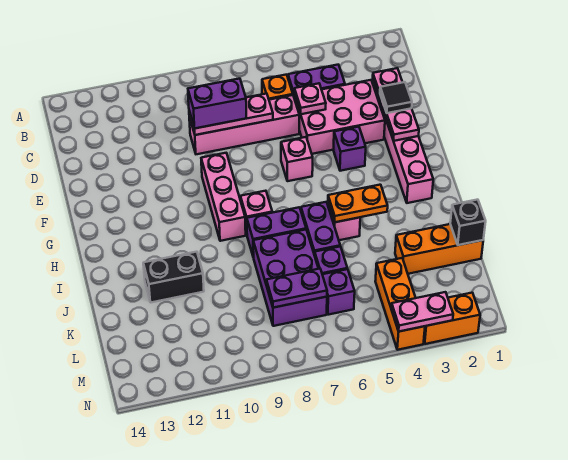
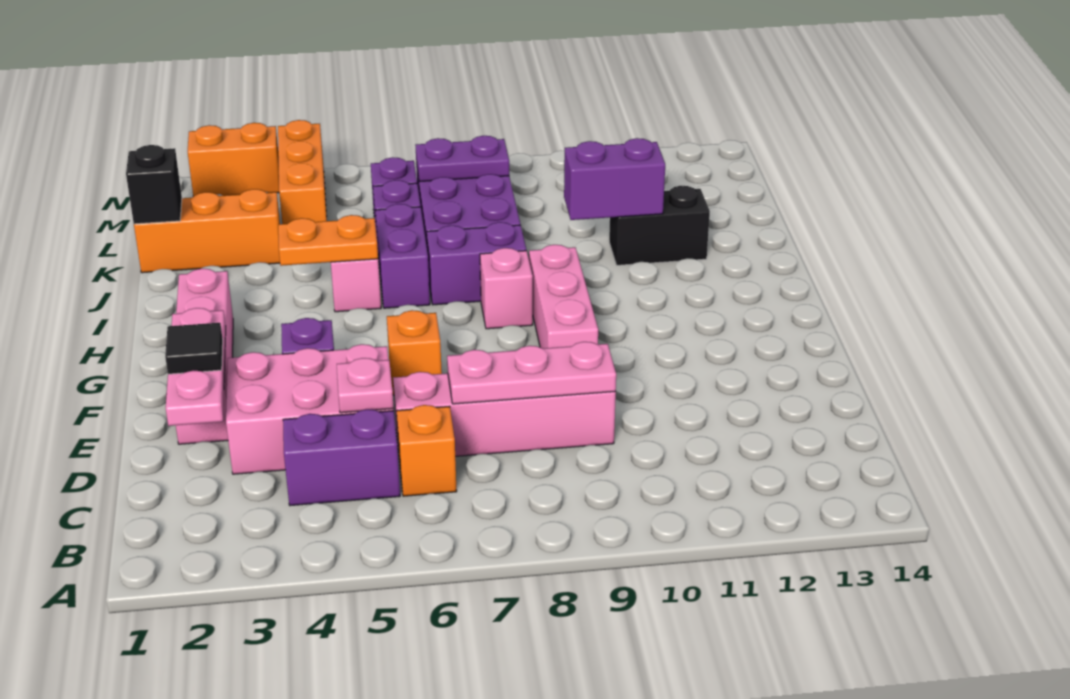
purple 1x2 brick [188,79,246,128] -> purple 1x2 brick moved to [564,138,665,220]
pink 1x1 brick [281,137,313,181] -> orange 1x1 brick [387,310,442,395]
pink 1x2 plate [391,292,453,332] -> none

